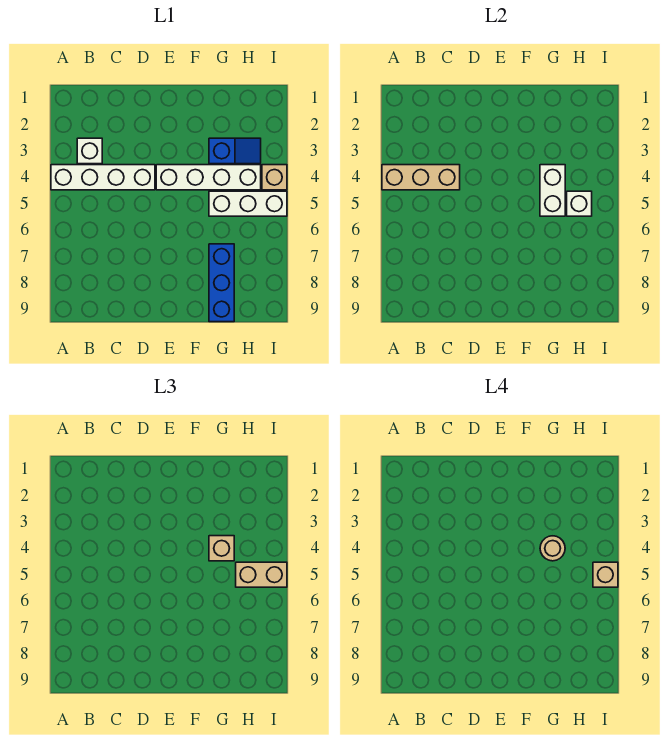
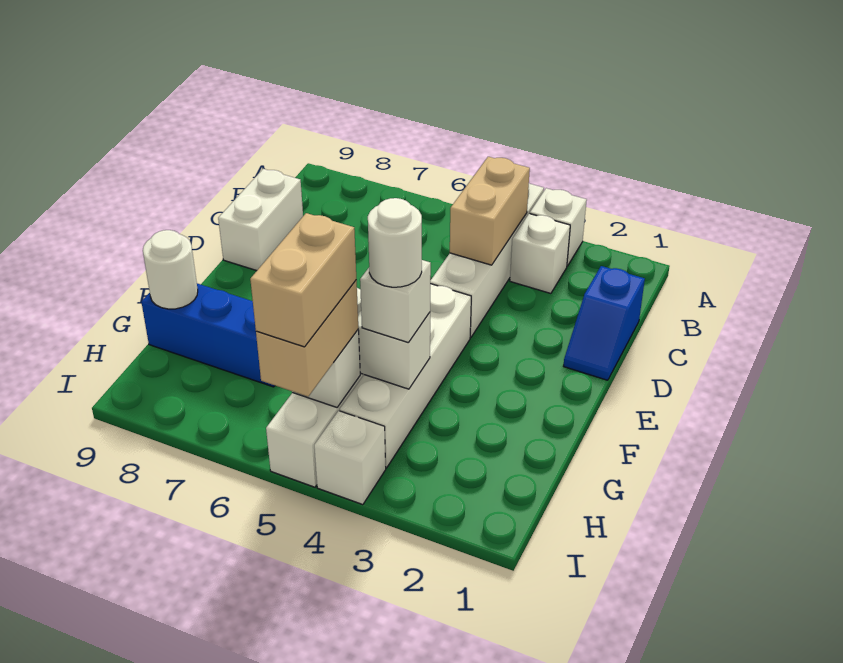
none -> white 1x1 brick [530,188,587,266]
tan 1x3 brick [382,165,460,190] -> tan 1x2 brick [450,157,530,265]
none -> white 1x2 brick [218,169,303,271]
blue 1x2 slope [209,138,261,164] -> blue 1x2 slope moved to [564,266,645,380]
tan 1x1 brick [209,536,234,561] -> white 1x1 brick [360,260,431,343]
tan 1x1 round brick [540,536,565,561] -> white 1x1 round brick [368,198,422,287]
none -> white 1x1 round brick [143,230,198,309]
tan 1x1 brick [262,165,287,190] -> white 1x1 brick [314,411,386,505]
tan 1x1 brick [593,562,618,587] -> tan 1x2 brick [250,213,356,347]

